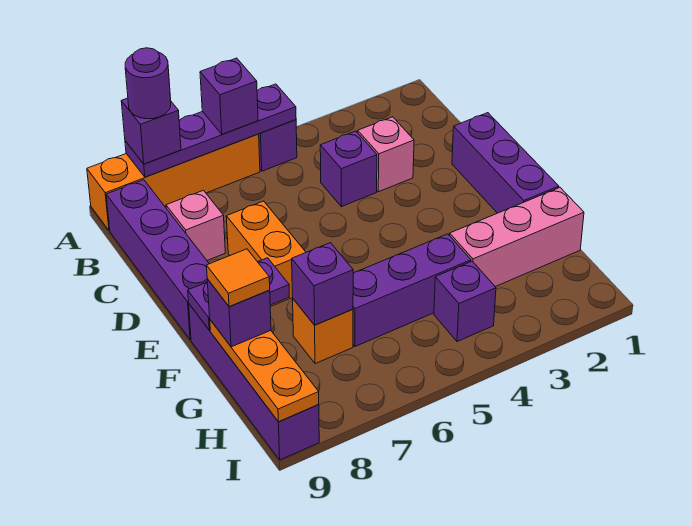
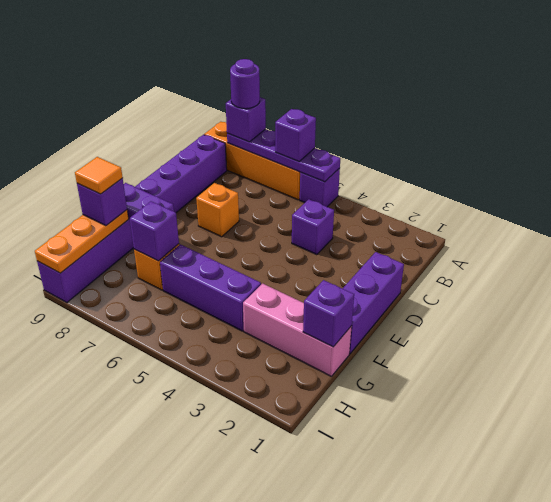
pink 1x1 brick [358,117,414,192] -> none
pink 1x1 brick [166,190,225,260] -> none
orange 1x2 brick [226,201,306,307] -> orange 1x1 brick [196,183,239,237]
purple 1x1 brick [434,261,496,342] -> purple 1x1 brick moved to [303,280,354,347]

